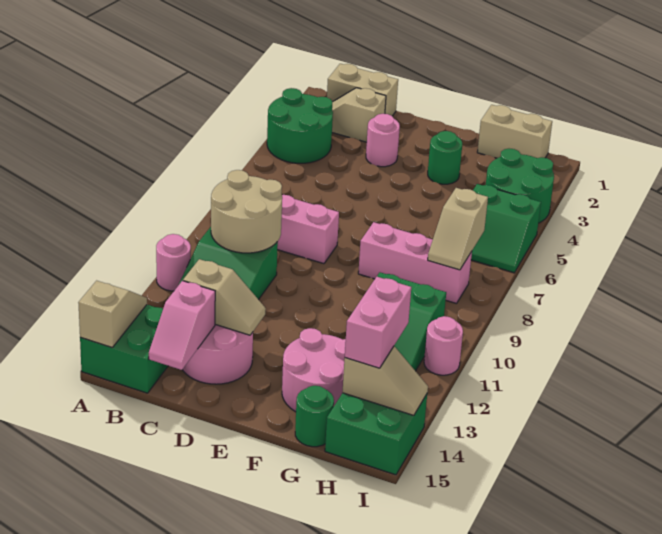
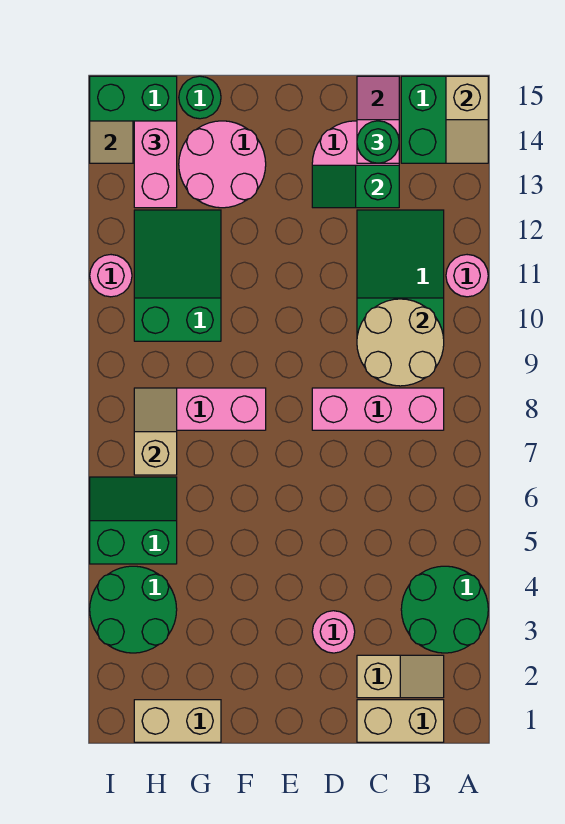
tan 1x2 slope [183,259,266,335] -> green 1x2 slope [312,165,399,208]
green 1x1 round brick [428,131,462,184] -> green 1x1 round brick moved to [357,121,399,163]

